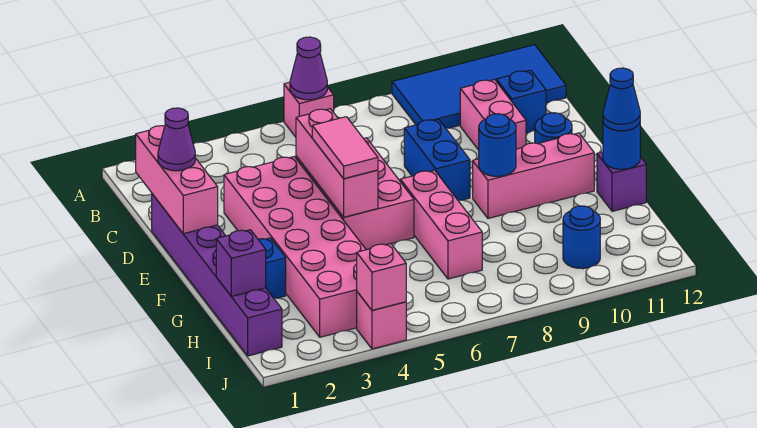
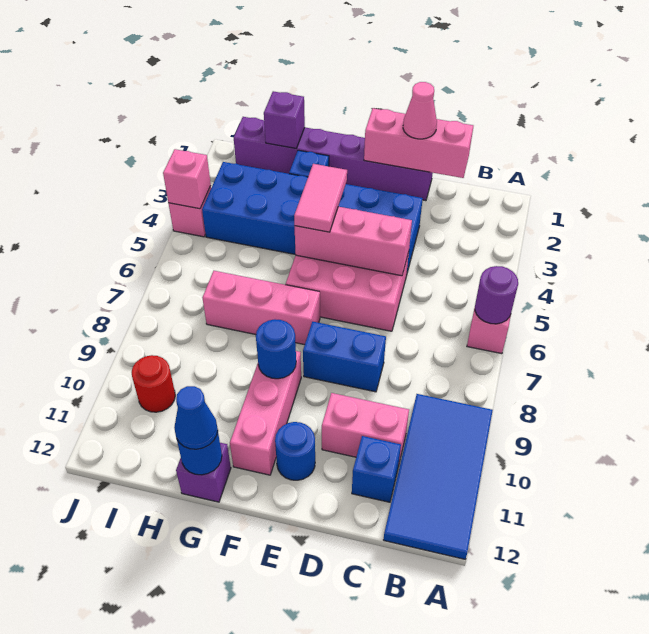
purple 1x1 cone [290,37,327,100] -> purple 1x1 round brick [475,266,518,324]
purple 1x1 cone [158,108,195,171] -> pink 1x1 cone [403,82,437,139]
pink 2x6 brick [224,157,366,337] -> blue 2x6 brick [202,162,423,276]
pink 1x2 tile [312,117,378,179] -> pink 1x2 tile turned to [294,164,347,232]
blue 1x1 round brick [563,206,600,269] -> red 1x1 round brick [132,355,175,412]

